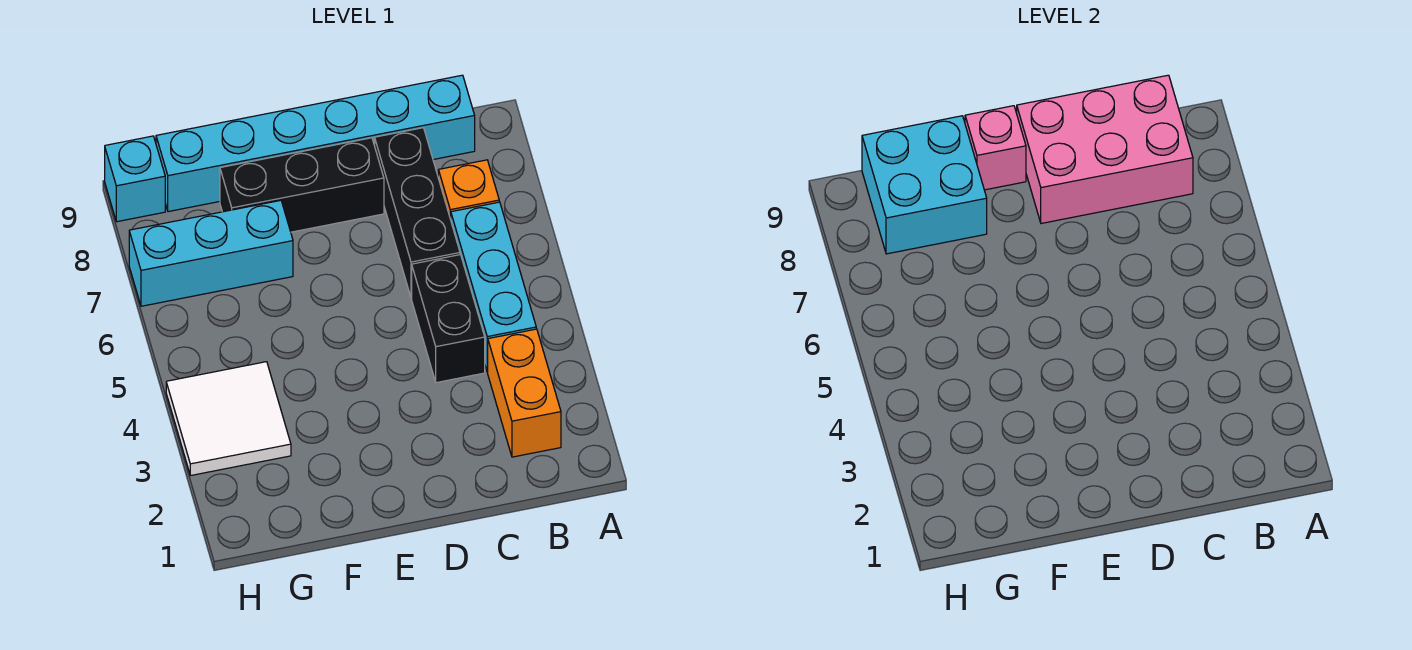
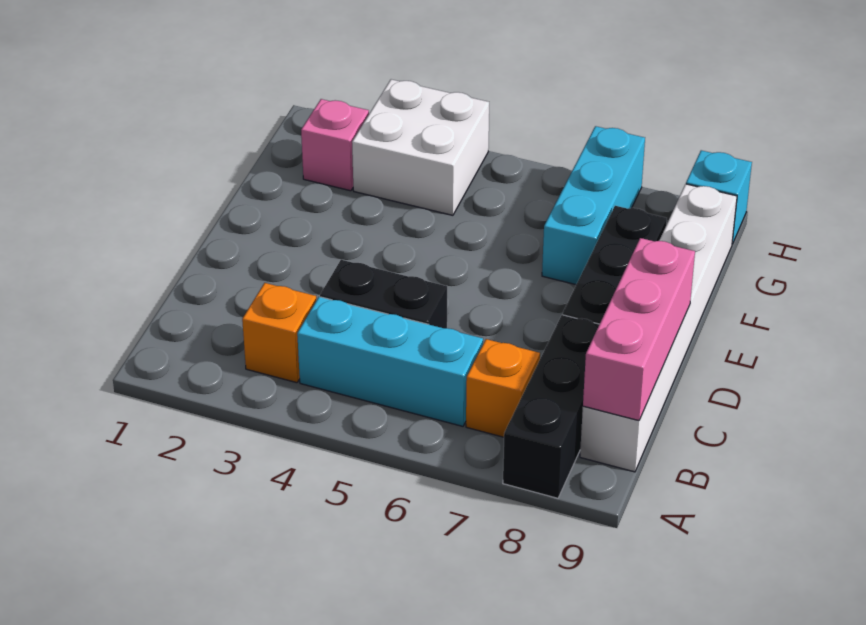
orange 1x2 brick [487,329,561,457] -> orange 1x1 brick [242,283,316,383]
pink 2x3 brick [1017,75,1193,223] -> pink 1x3 brick [583,238,695,421]
cyan 1x6 brick [156,75,475,212] -> white 1x6 brick [580,184,737,472]
black 1x3 brick [375,128,460,298] -> black 1x3 brick turned to [503,315,599,498]
pink 1x1 brick [965,106,1026,190] -> pink 1x1 brick moved to [301,99,369,191]
cyan 2x2 brick [862,116,987,254] -> none
white 2x2 tile [166,362,291,476] -> white 2x2 brick [352,79,489,215]

